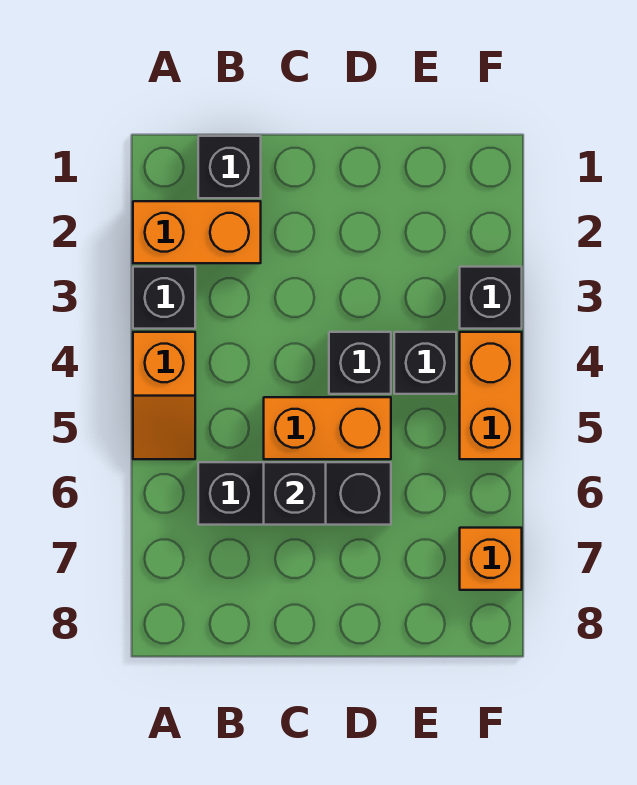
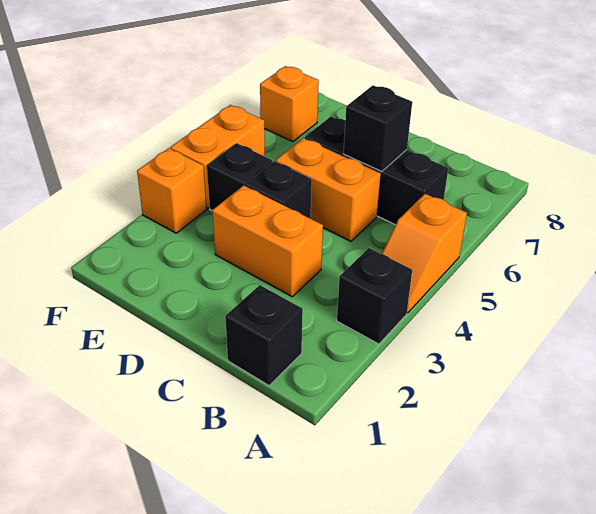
orange 1x2 brick [133,201,261,263] -> orange 1x2 brick moved to [212,185,323,297]
orange 1x2 slope [133,332,195,459] -> orange 1x2 slope turned to [382,194,467,313]
black 1x1 brick [460,267,522,329] -> orange 1x1 brick [137,148,207,233]

